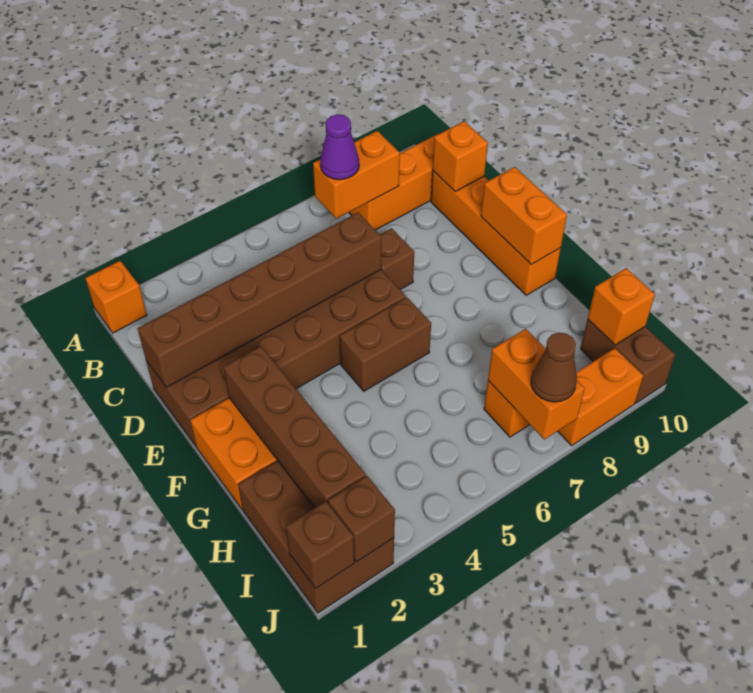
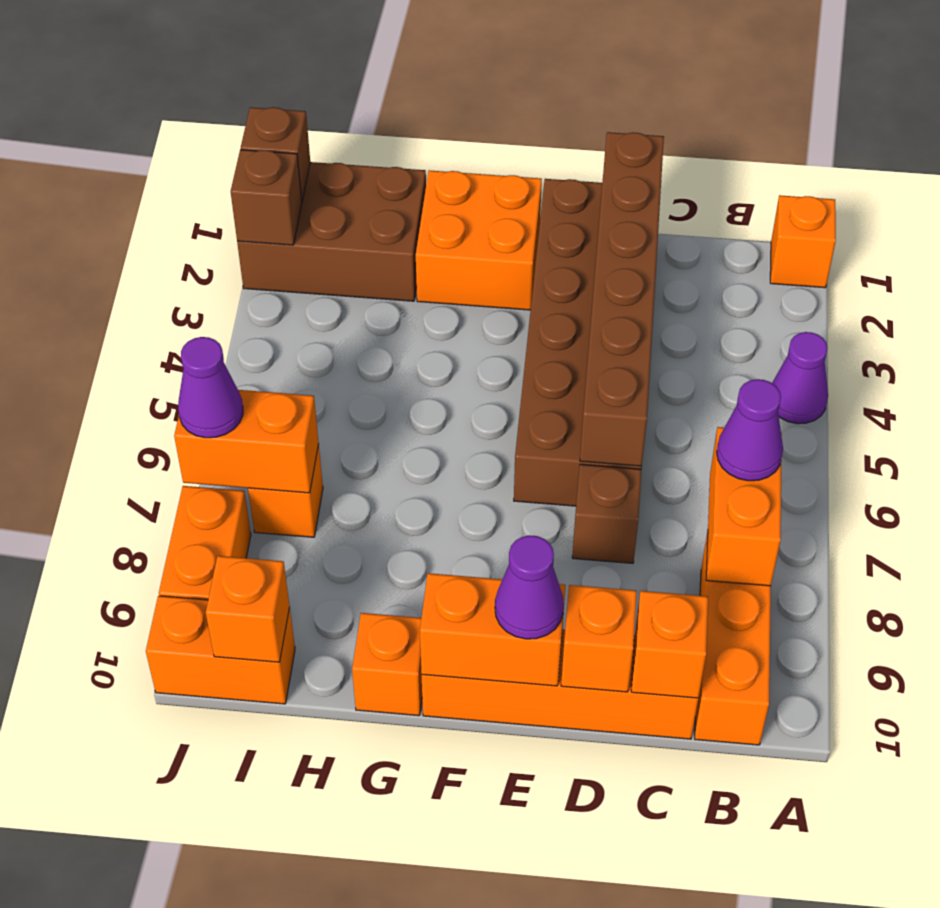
none -> purple 1x1 cone [772,332,828,424]
none -> orange 1x1 brick [561,585,637,692]
none -> purple 1x1 cone [495,535,564,639]
brown 1x4 brick [224,346,366,508] -> none
brown 1x2 brick [340,297,431,391] -> none
none -> orange 1x1 brick [352,613,422,716]
brown 1x2 brick [581,319,675,403] -> orange 1x2 brick [146,596,295,704]
brown 1x1 cone [531,333,577,402] -> purple 1x1 cone [178,337,243,438]

